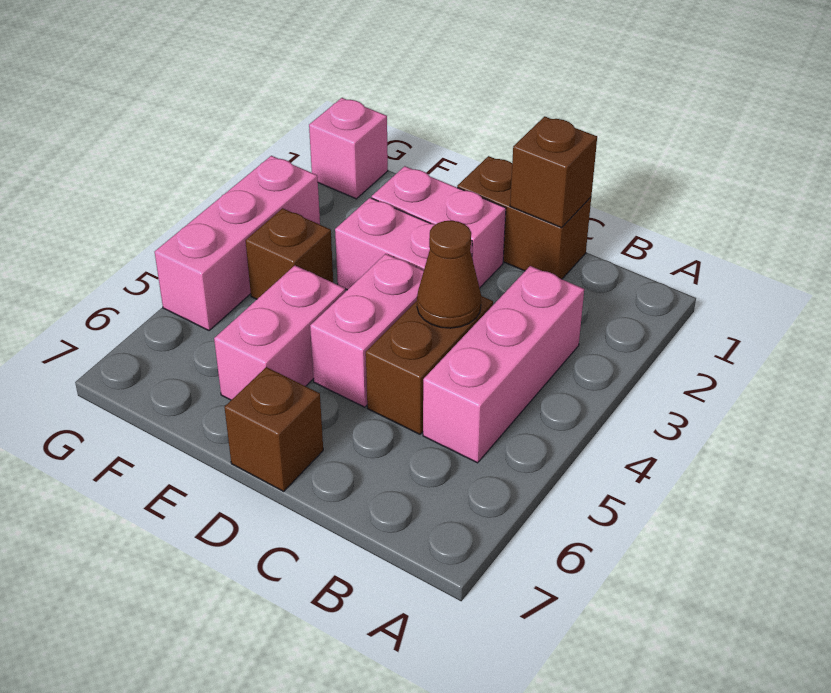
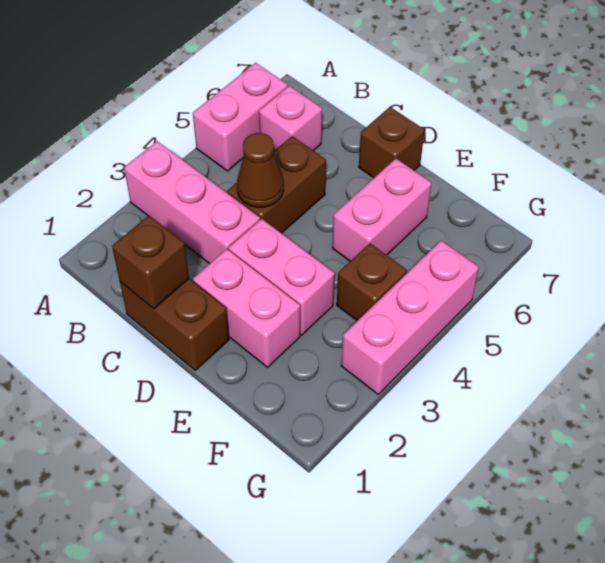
pink 1x3 brick [423,266,584,463] -> pink 1x3 brick turned to [124,141,260,264]
pink 1x2 brick [310,254,424,407] -> pink 1x2 brick moved to [193,63,288,171]
pink 1x1 brick [309,98,388,199] -> pink 1x1 brick moved to [259,86,322,151]

